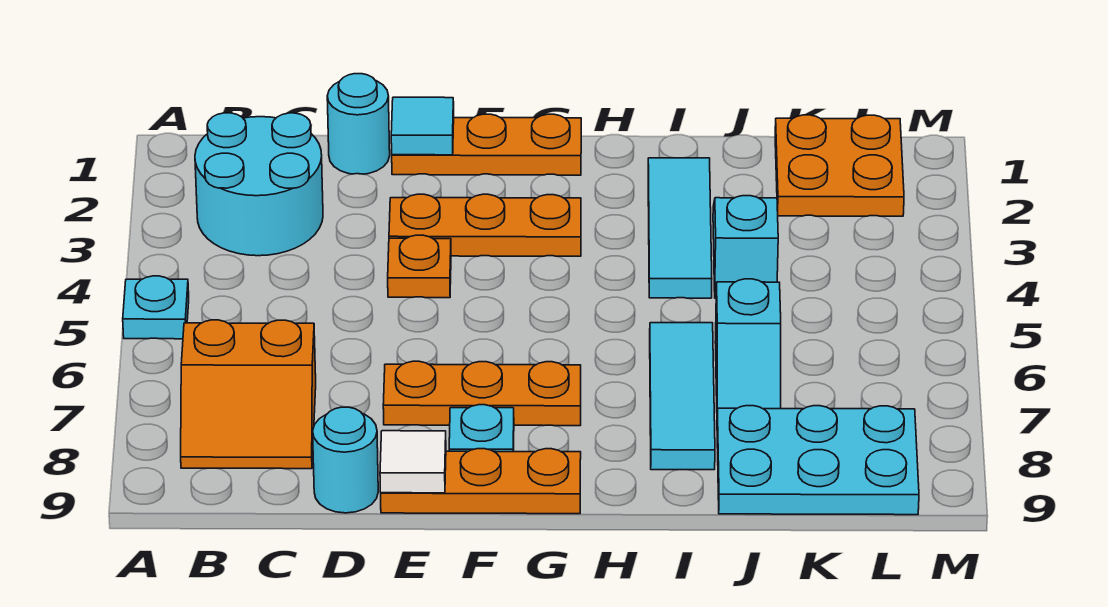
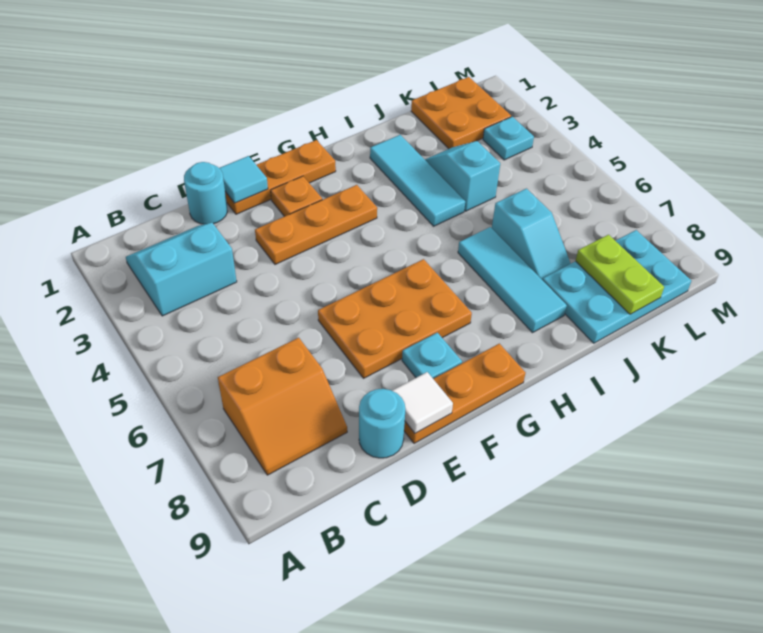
cyan 1x1 plate [123,276,189,339] -> cyan 1x1 plate moved to [483,117,534,160]
cyan 2x2 round brick [195,113,323,256] -> cyan 2x2 slope [126,223,237,316]
orange 1x1 plate [388,235,451,298] -> orange 1x1 plate moved to [271,176,322,216]
orange 1x3 plate [383,361,581,426] -> orange 2x3 plate [318,259,472,378]
none -> lime 1x2 plate [576,235,664,314]

